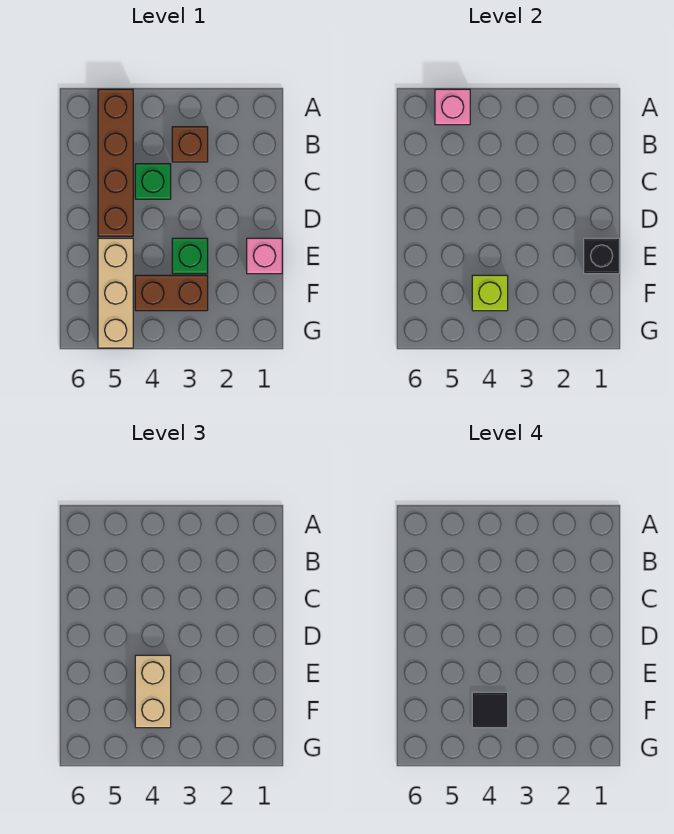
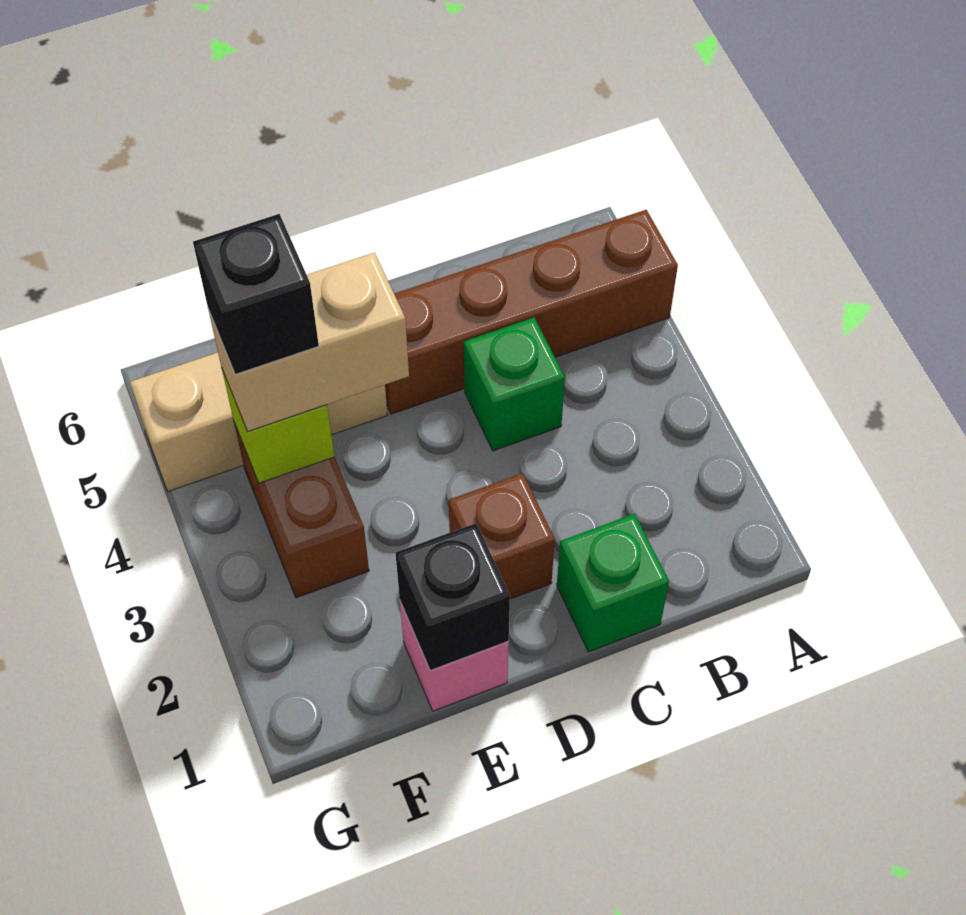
pink 1x1 brick [435,89,470,125] -> none
brown 1x1 brick [172,127,208,162] -> brown 1x1 brick moved to [449,473,555,599]
green 1x1 brick [172,238,208,274] -> green 1x1 brick moved to [557,514,669,652]
black 1x1 tile [472,692,508,728] -> black 1x1 brick [193,214,319,374]

